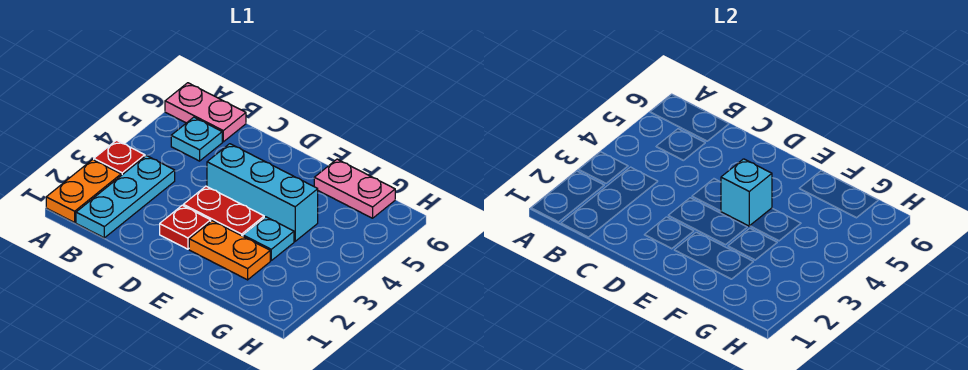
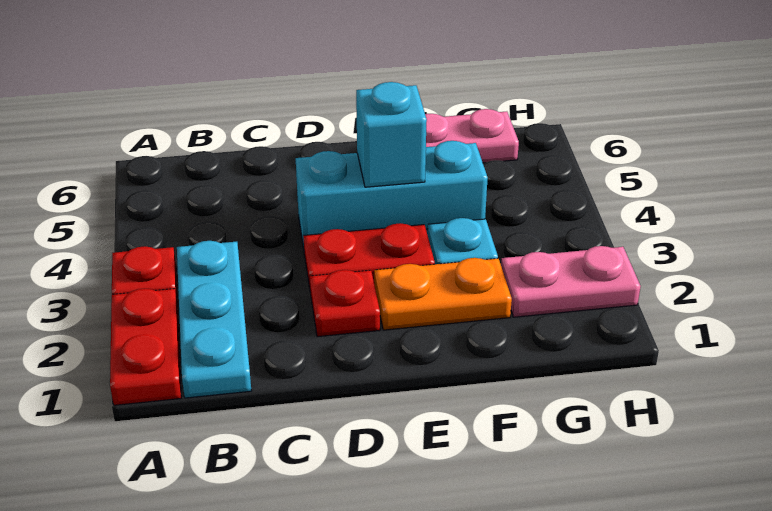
orange 1x2 plate [46,159,121,222] -> red 1x2 plate [110,289,181,405]
pink 1x2 plate [165,83,246,142] -> pink 1x2 plate moved to [501,246,641,317]
cyan 1x1 plate [171,117,222,161] -> none

